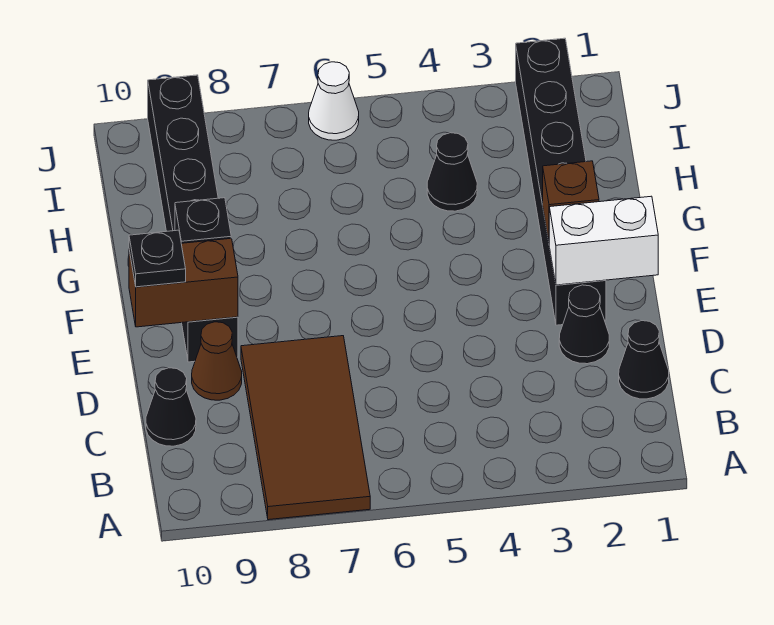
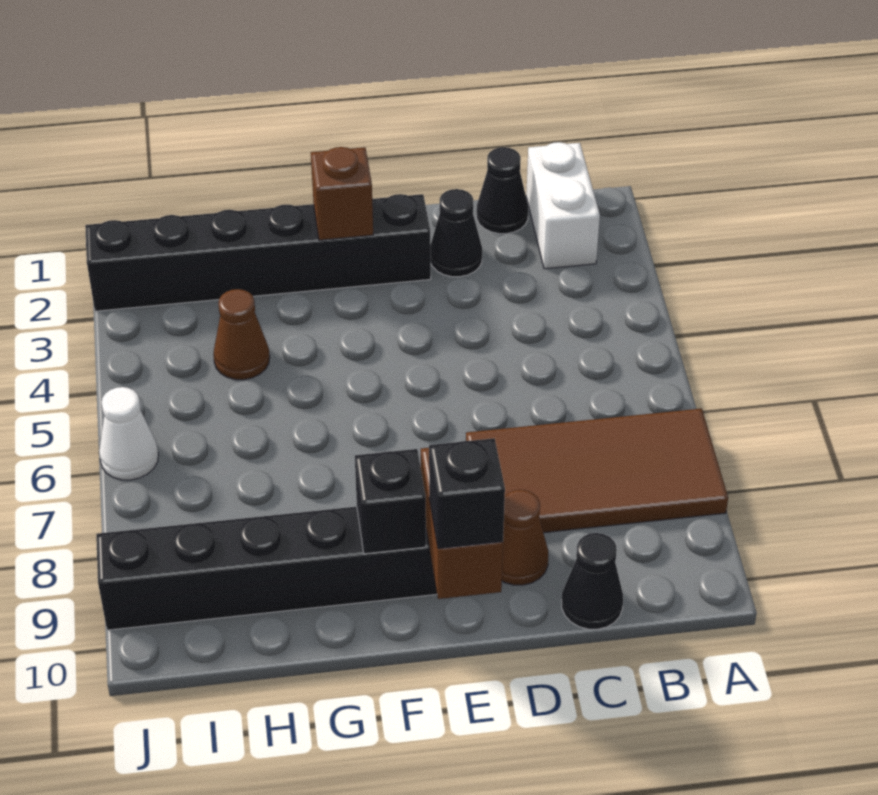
white 1x2 brick [549,196,658,285] -> white 1x2 brick moved to [526,142,600,269]
black 1x1 plate [129,230,186,287] -> black 1x1 brick [429,438,505,548]
black 1x1 cone [427,133,477,211] -> brown 1x1 cone [213,289,270,380]

